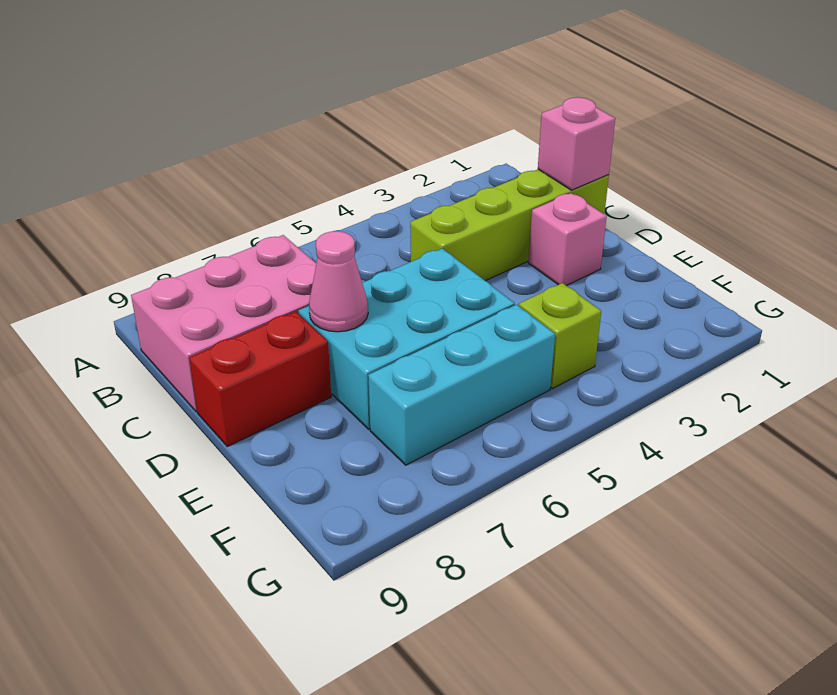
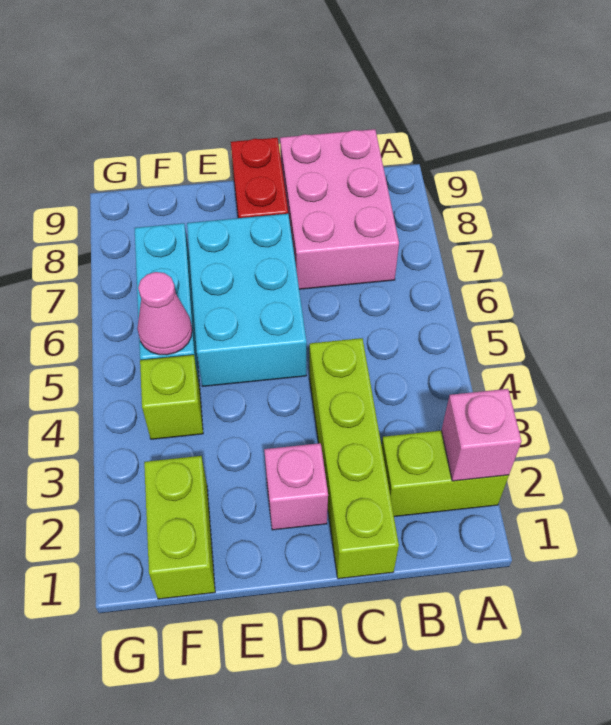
none -> lime 1x2 brick [382,431,509,517]
pink 1x1 brick [538,97,615,190] -> pink 1x1 brick moved to [441,389,522,481]
pink 1x1 cone [309,231,368,332] -> pink 1x1 cone moved to [137,272,192,355]
none -> lime 1x2 brick [144,456,215,599]

